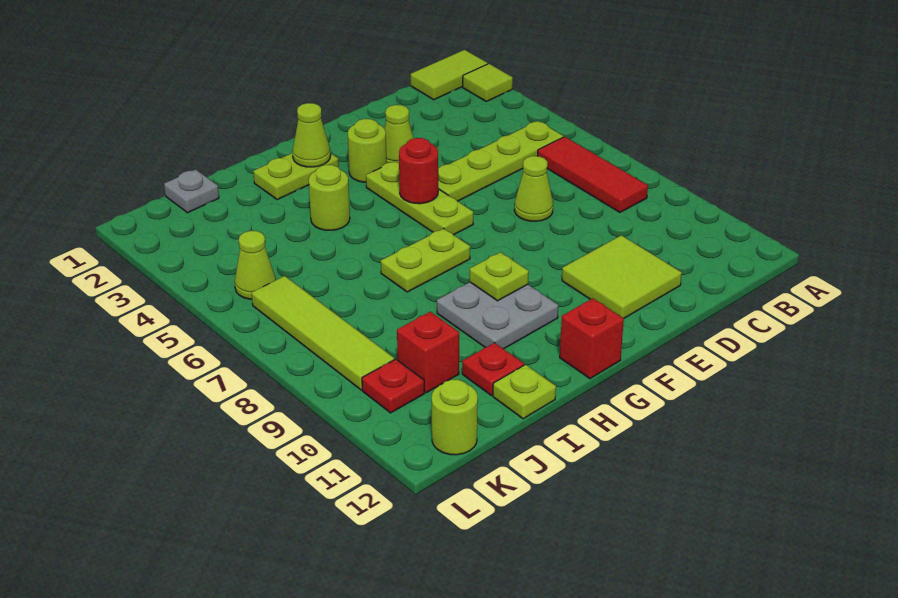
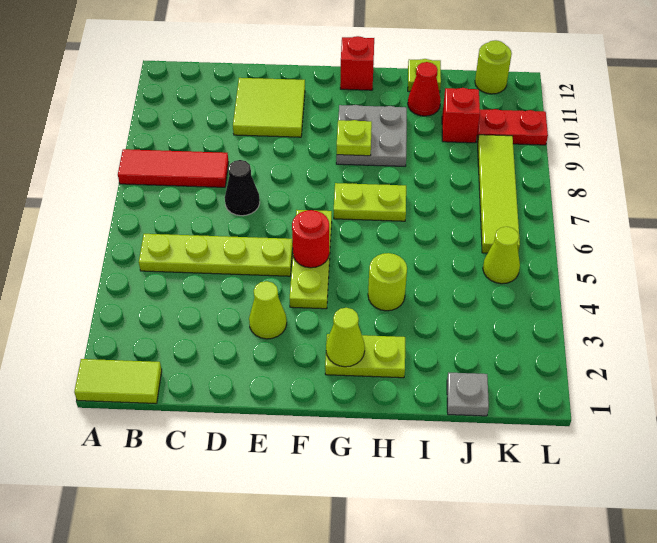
lime 1x1 tile [463,64,513,102] -> none
red 1x3 tile [538,137,648,212] -> red 1x3 tile turned to [118,149,228,187]
lime 1x1 cone [514,156,553,221] -> black 1x1 cone [225,160,260,216]
lime 1x1 round brick [348,119,386,182] -> none
red 1x1 plate [462,343,524,396] -> red 1x1 cone [408,62,441,116]
red 1x1 plate [362,359,424,413] -> red 1x2 plate [477,109,548,145]

